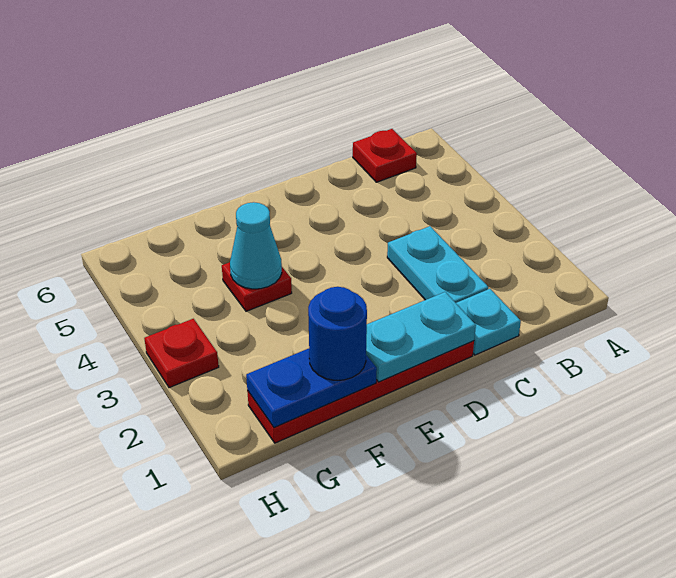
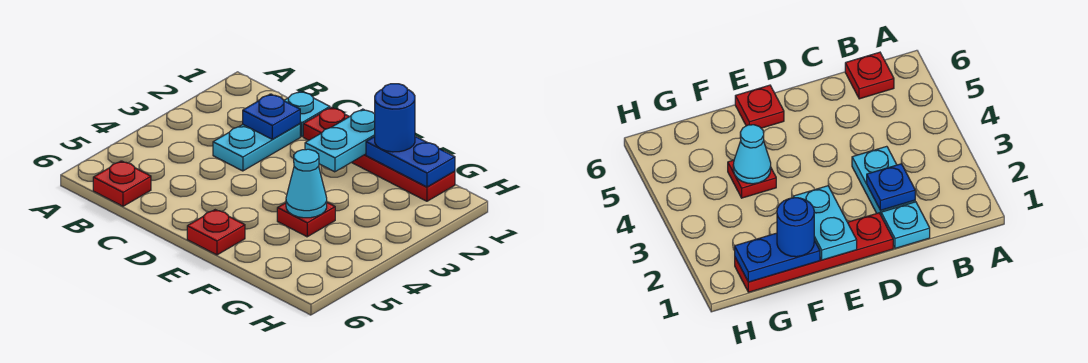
none -> blue 1x1 plate [243,94,300,139]
cyan 1x2 plate [366,292,476,382] -> cyan 1x2 plate turned to [305,109,375,172]
red 1x1 plate [144,319,219,388] -> red 1x1 plate moved to [187,210,245,255]

